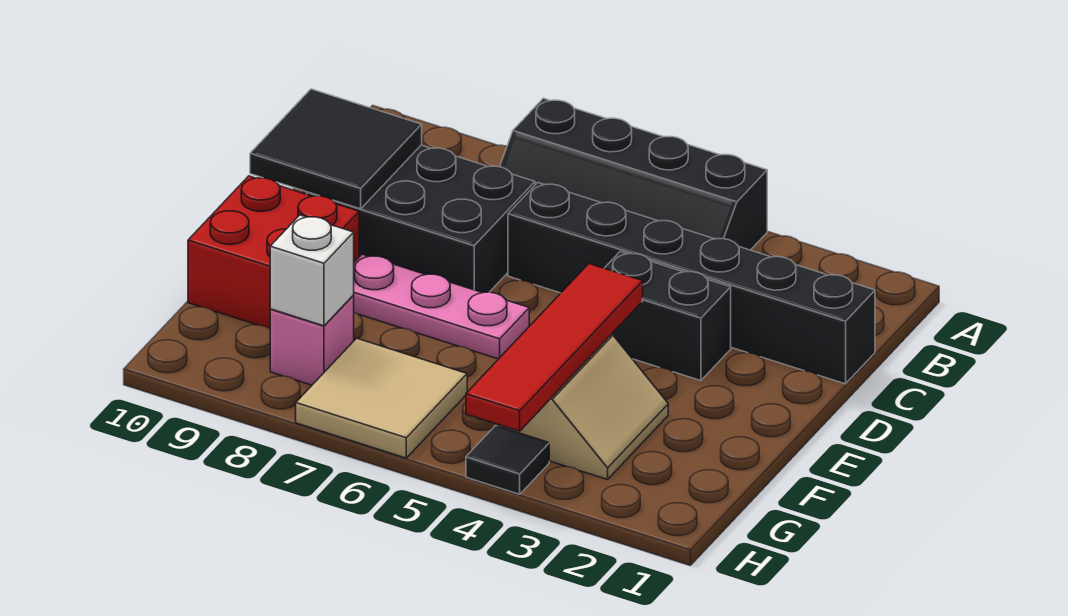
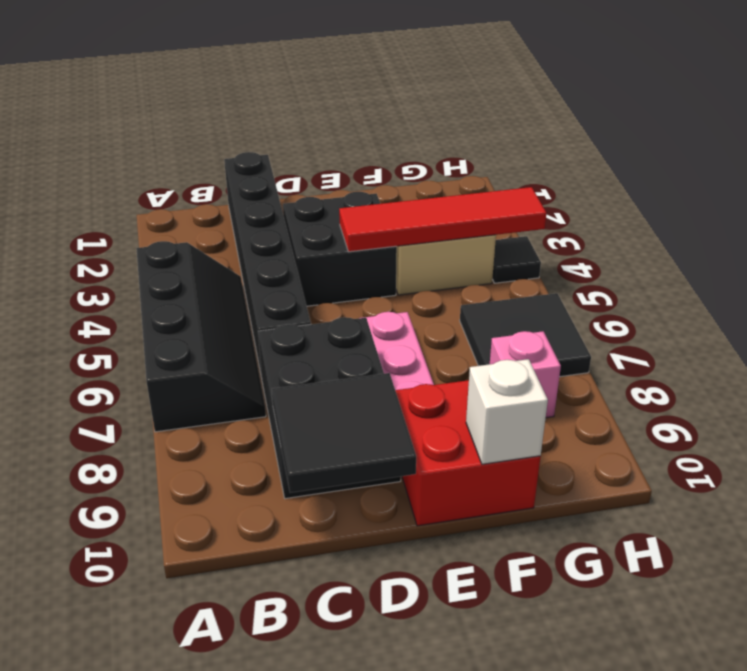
black 1x2 brick [605,252,731,381] -> black 2x2 brick [283,192,397,306]
tan 2x2 tile [296,338,467,458] -> black 2x2 tile [460,293,591,377]
white 1x1 brick [270,215,354,326] -> white 1x1 brick moved to [466,359,548,464]

